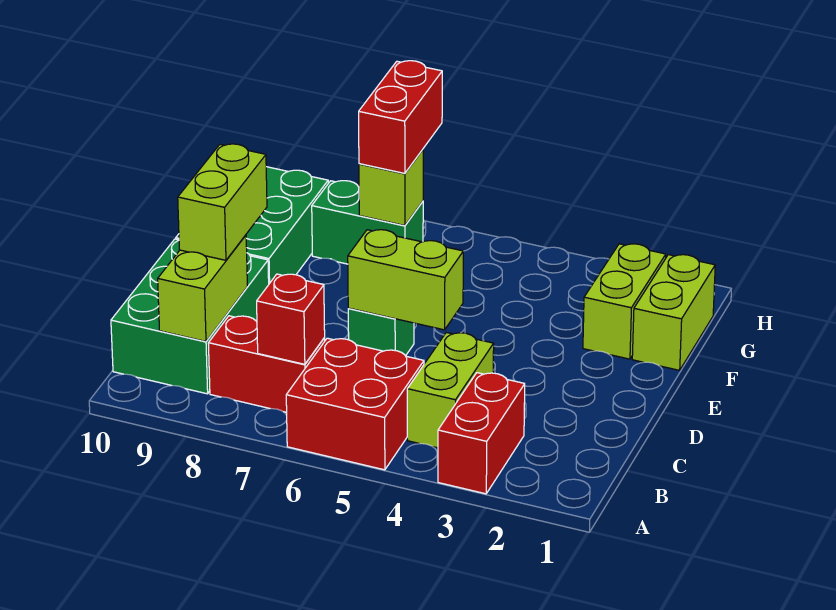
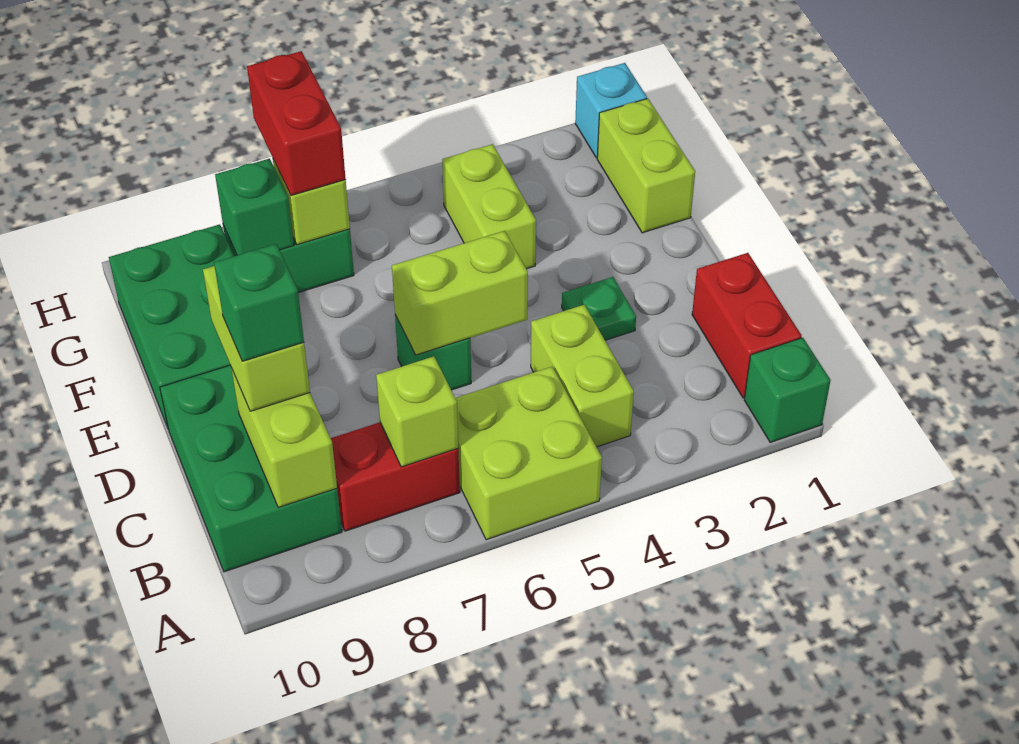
none -> green 1x1 brick [744,338,831,442]
red 1x2 brick [438,373,525,494] -> red 1x2 brick moved to [692,253,802,398]
red 2x2 brick [286,338,424,470] -> lime 2x2 brick [455,367,602,540]
red 1x1 brick [257,274,325,364] -> lime 1x1 brick [376,356,458,467]
none -> green 1x1 brick [214,244,304,361]
none -> green 1x1 plate [562,277,636,340]
lime 1x2 brick [583,244,666,359] -> lime 1x2 brick moved to [442,144,536,269]
none -> green 1x1 brick [215,159,294,255]
none -> cyan 1x1 brick [575,63,647,158]

